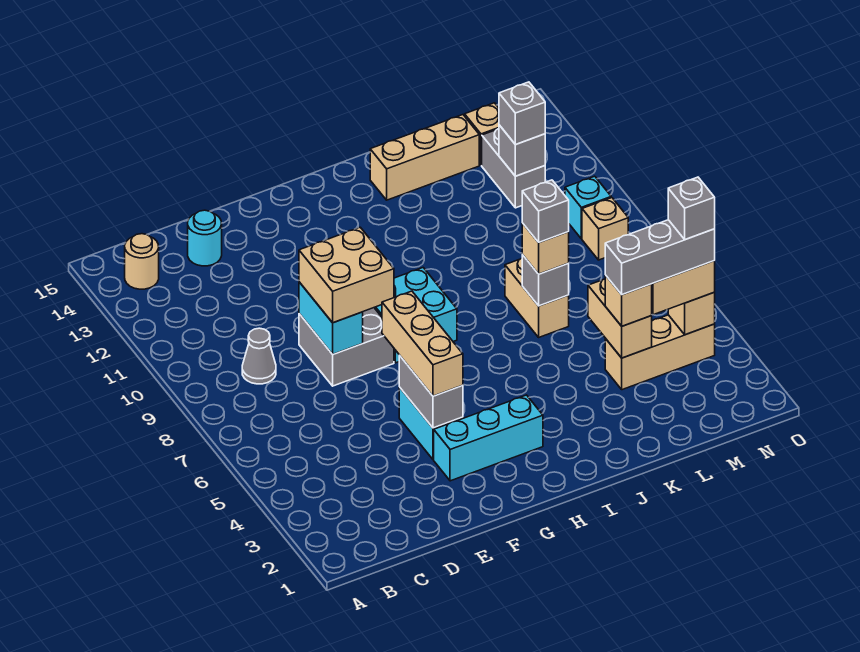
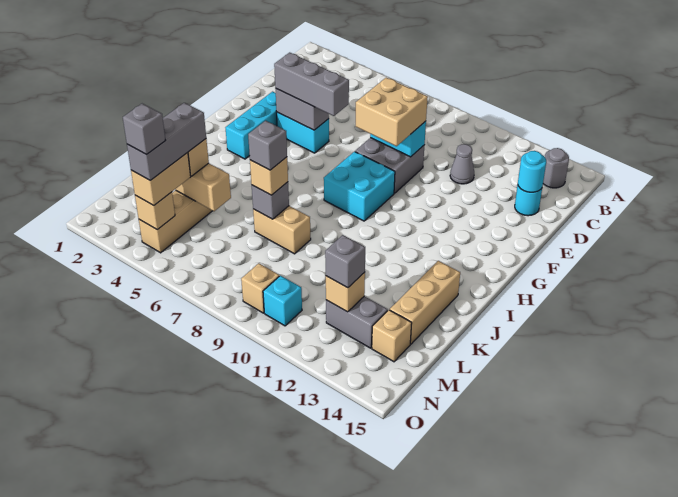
tan 1x1 round brick [125,234,159,289] -> grey 1x1 round brick [543,148,569,188]
grey 1x1 cone [242,328,276,384] -> grey 1x1 cone moved to [450,144,474,184]
none -> cyan 1x1 round brick [518,151,546,192]
tan 1x3 brick [382,291,463,396] -> grey 1x3 brick [274,53,349,116]
grey 1x1 brick [499,125,545,176] -> tan 1x1 brick [326,272,365,312]

